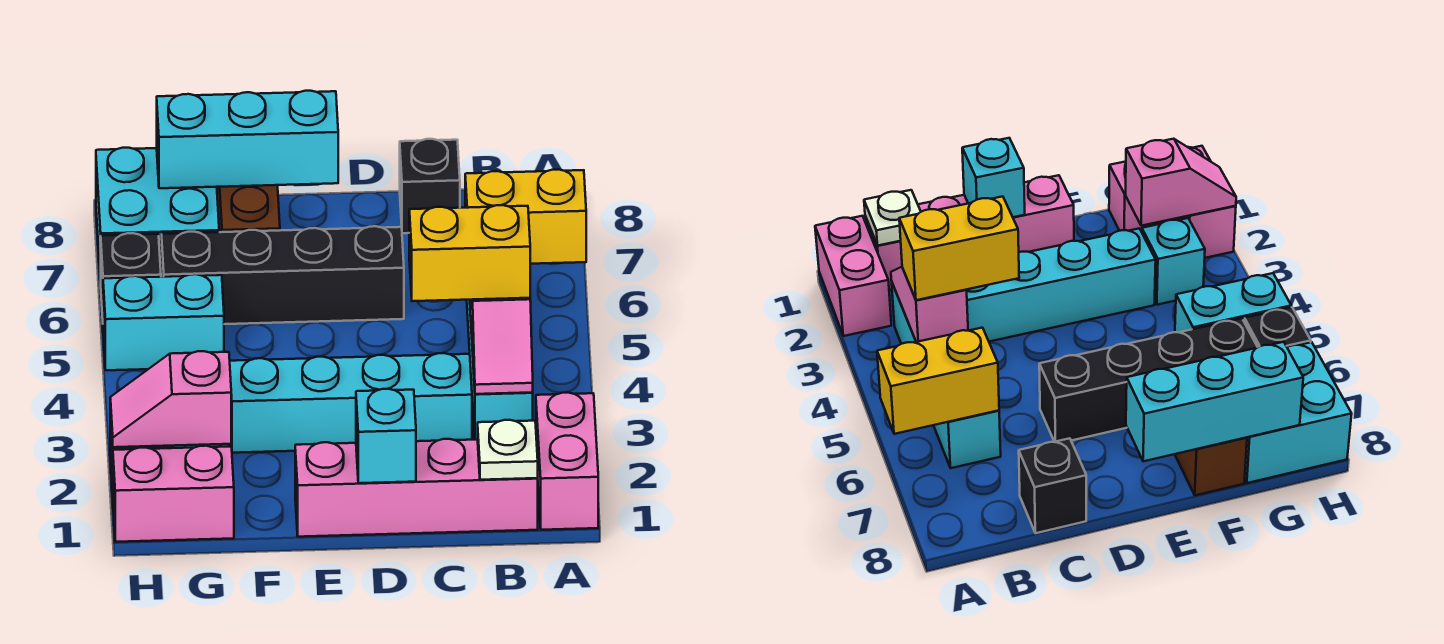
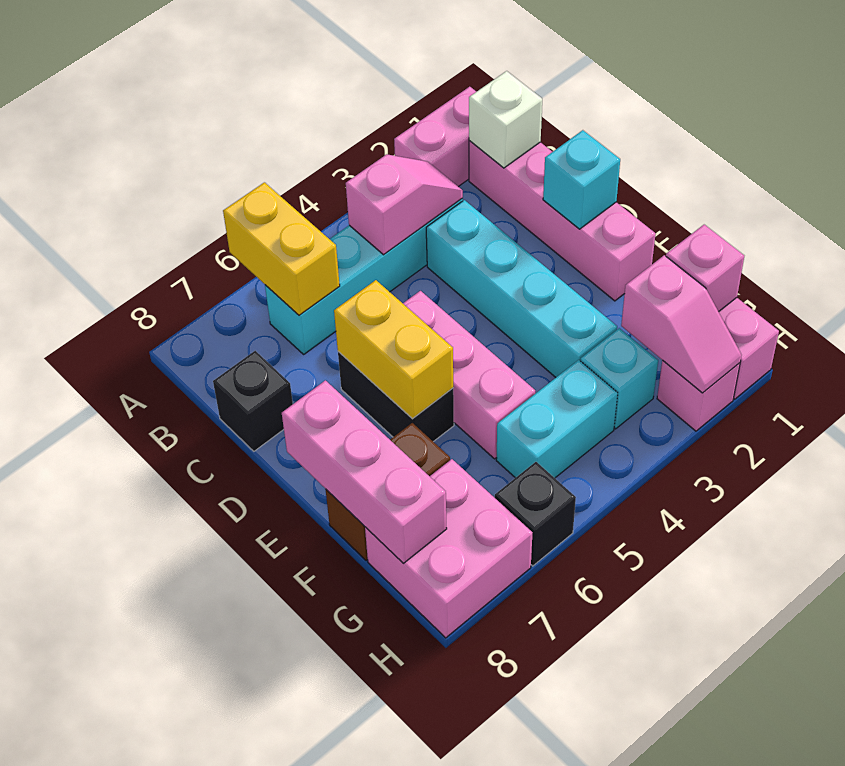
white 1x1 plate [478,420,538,480] -> white 1x1 brick [469,71,542,168]
yellow 1x2 brick [409,205,530,301] -> yellow 1x2 brick moved to [334,280,453,419]
none -> pink 1x3 brick [403,291,535,459]
black 1x4 brick [161,226,404,324] -> black 1x2 brick [338,352,454,442]
cyan 1x3 brick [157,91,338,188] -> pink 1x3 brick [282,380,447,563]
none -> pink 1x1 brick [666,225,744,312]
cyan 1x2 brick [103,274,224,370] -> cyan 1x2 brick turned to [496,360,618,478]
cyan 2x2 brick [96,148,219,283] -> pink 2x2 brick [365,459,532,638]

